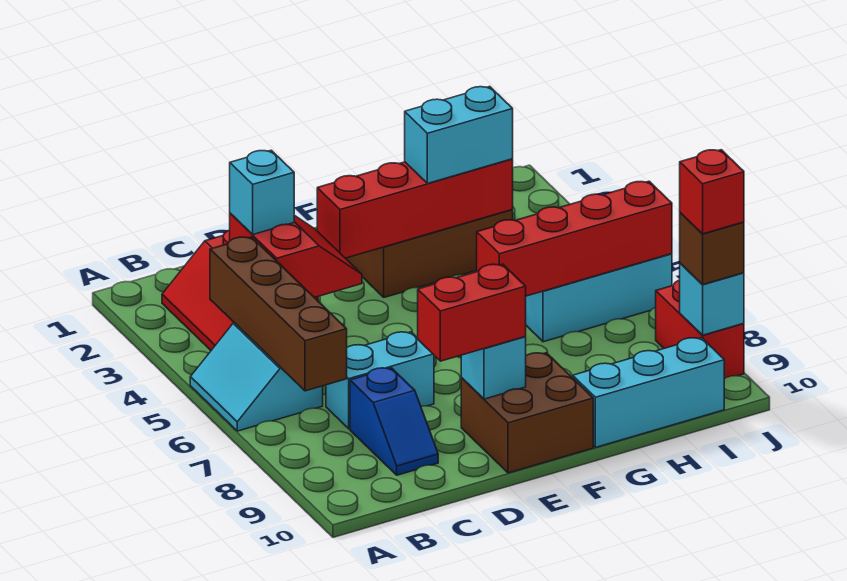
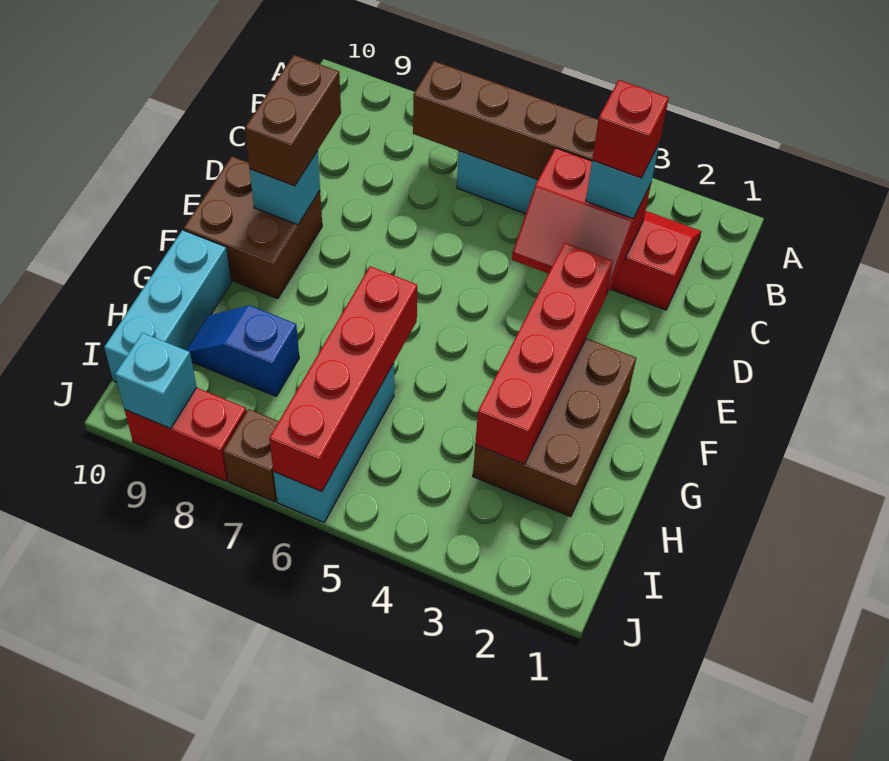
cyan 1x2 brick [326,332,434,429] -> none
blue 1x2 slope [350,368,438,475] -> blue 1x2 slope moved to [186,305,299,396]
red 1x2 brick [418,264,526,361] -> brown 1x2 brick [245,55,341,186]
cyan 1x2 brick [405,87,513,183] -> none
brown 1x1 brick [680,213,744,284] -> brown 1x1 brick moved to [223,409,279,502]
red 1x1 brick [680,150,744,234] -> red 1x1 brick moved to [592,80,669,178]

